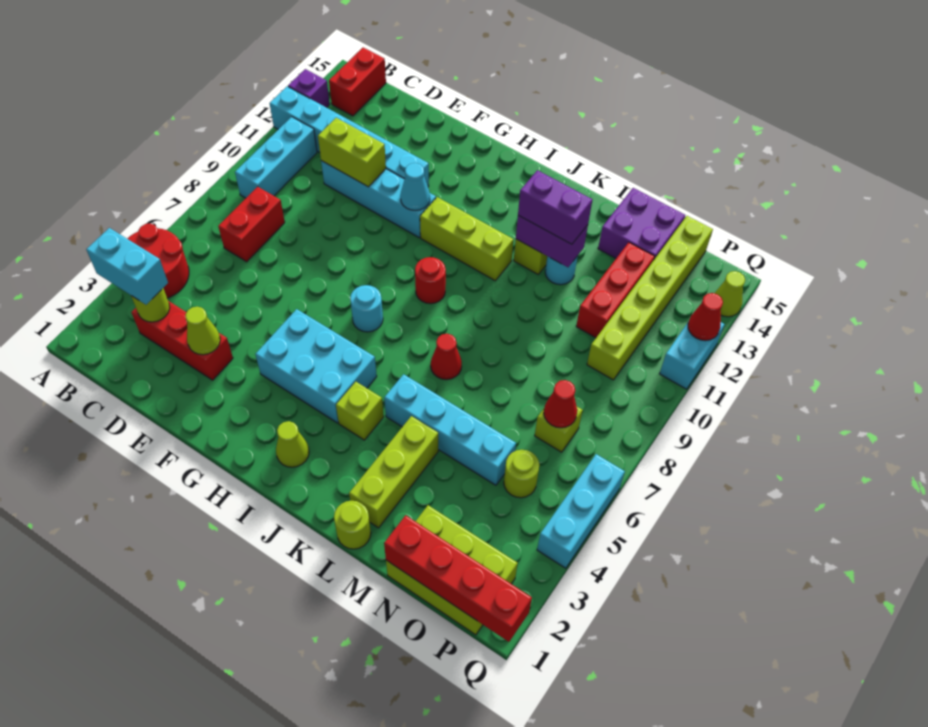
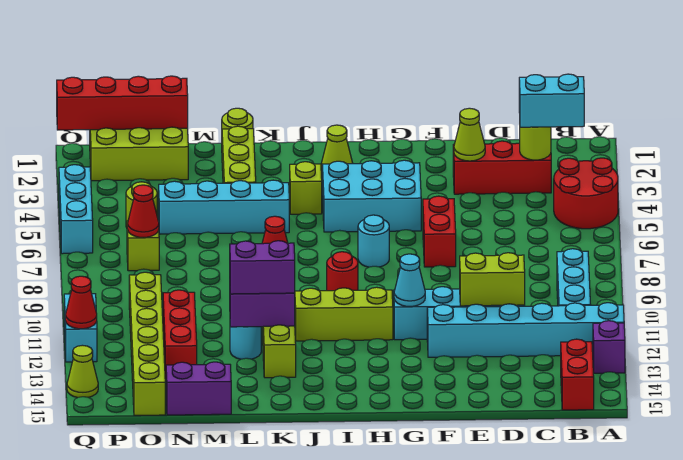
red 1x2 brick [218,187,285,262] -> red 1x2 brick moved to [423,196,456,267]
purple 2x2 brick [598,188,685,259] -> purple 1x2 brick [166,362,231,415]

